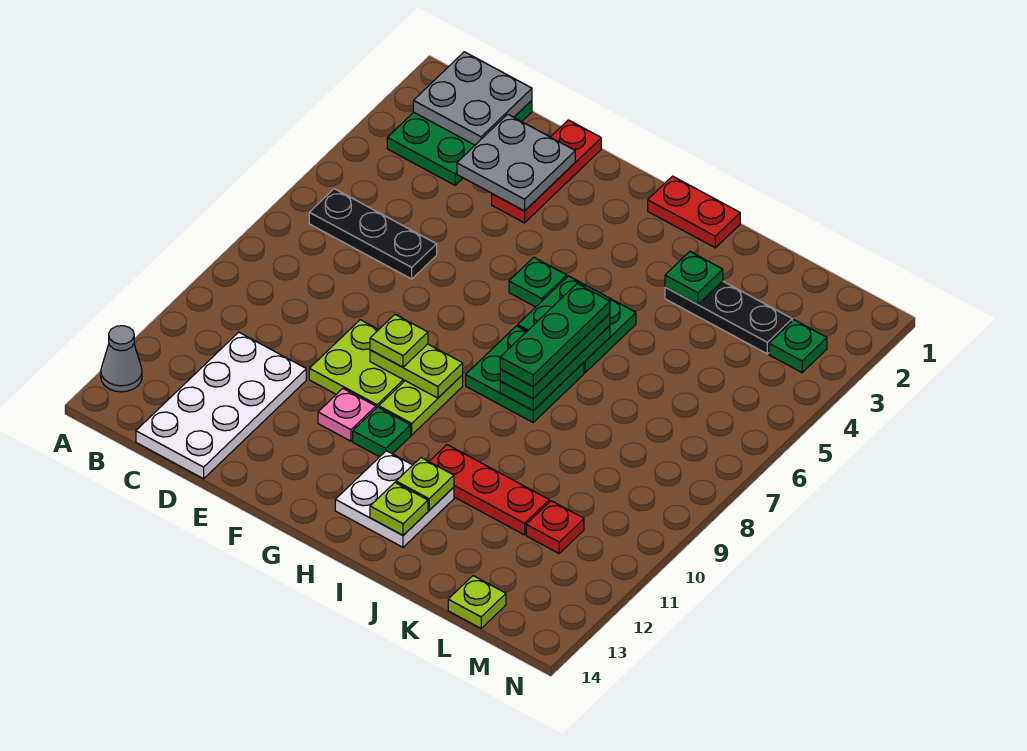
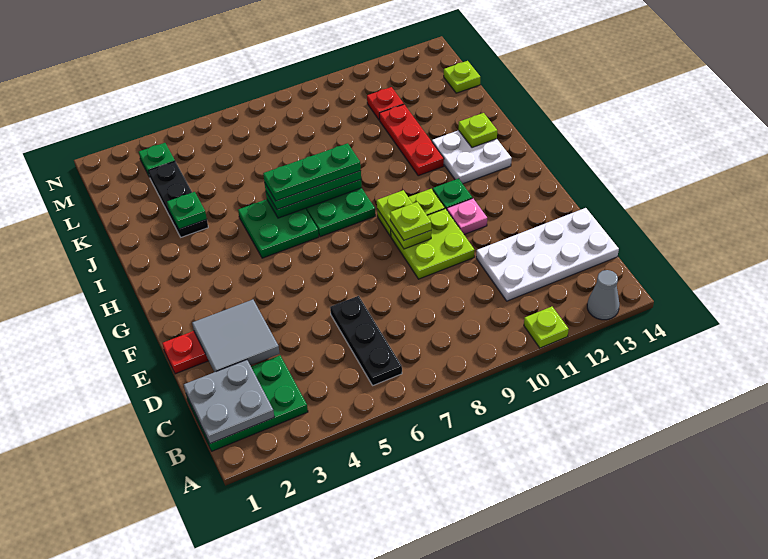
grey 2x2 plate [457,114,575,211] -> grey 2x2 tile [192,300,280,372]
green 1x1 plate [509,257,567,307] -> none
red 1x2 plate [648,176,740,248] -> none
lime 1x1 plate [396,458,454,510] -> lime 1x1 plate moved to [524,307,569,348]

